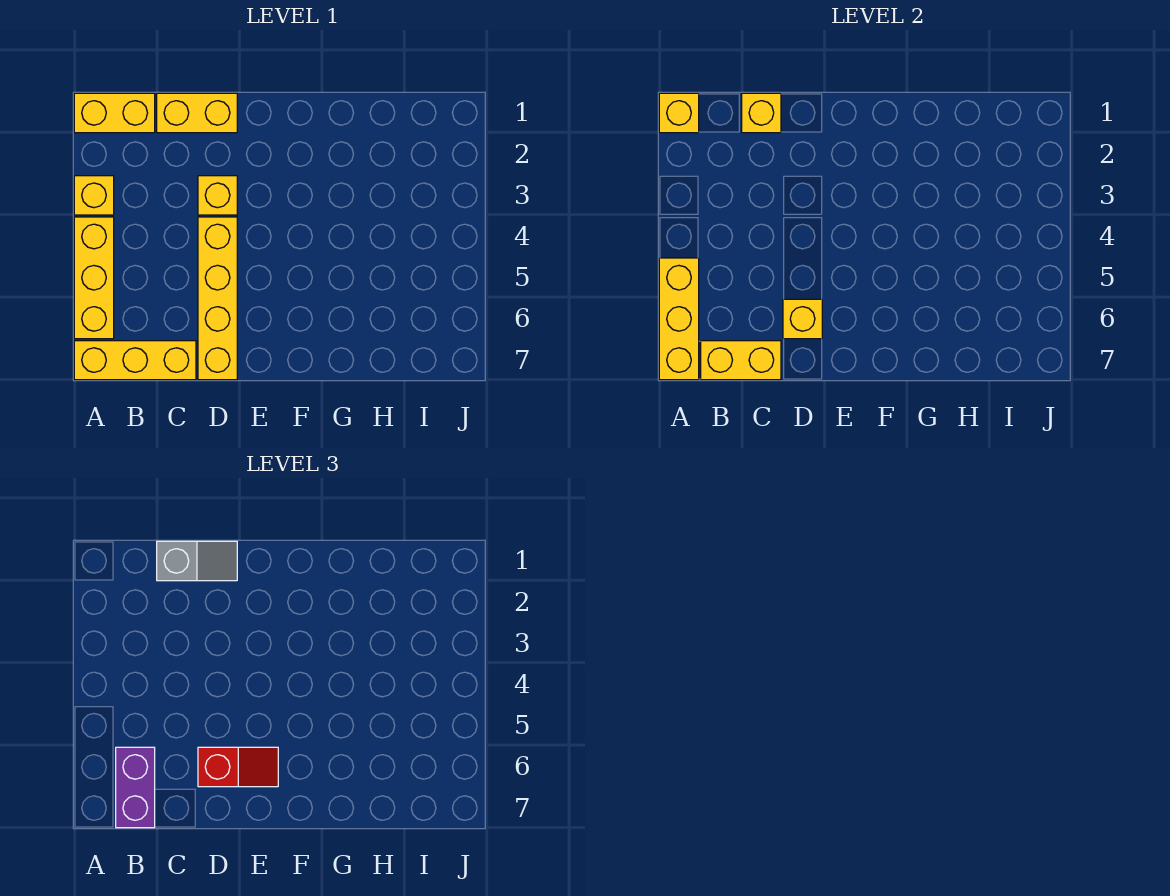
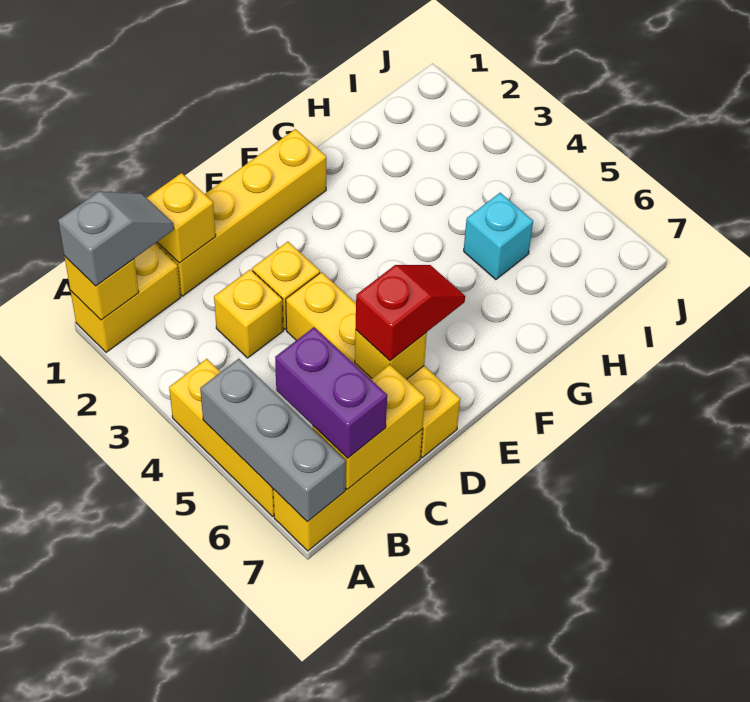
yellow 1x1 brick [74,176,114,215] -> yellow 1x1 brick moved to [214,269,283,358]
yellow 1x3 brick [659,258,699,380] -> grey 1x3 brick [200,359,346,522]
yellow 1x2 brick [157,93,237,133] -> yellow 1x4 brick [155,129,326,296]
grey 1x2 slope [157,541,237,581] -> grey 1x2 slope moved to [58,192,174,286]
none -> cyan 1x1 brick [464,193,533,280]

